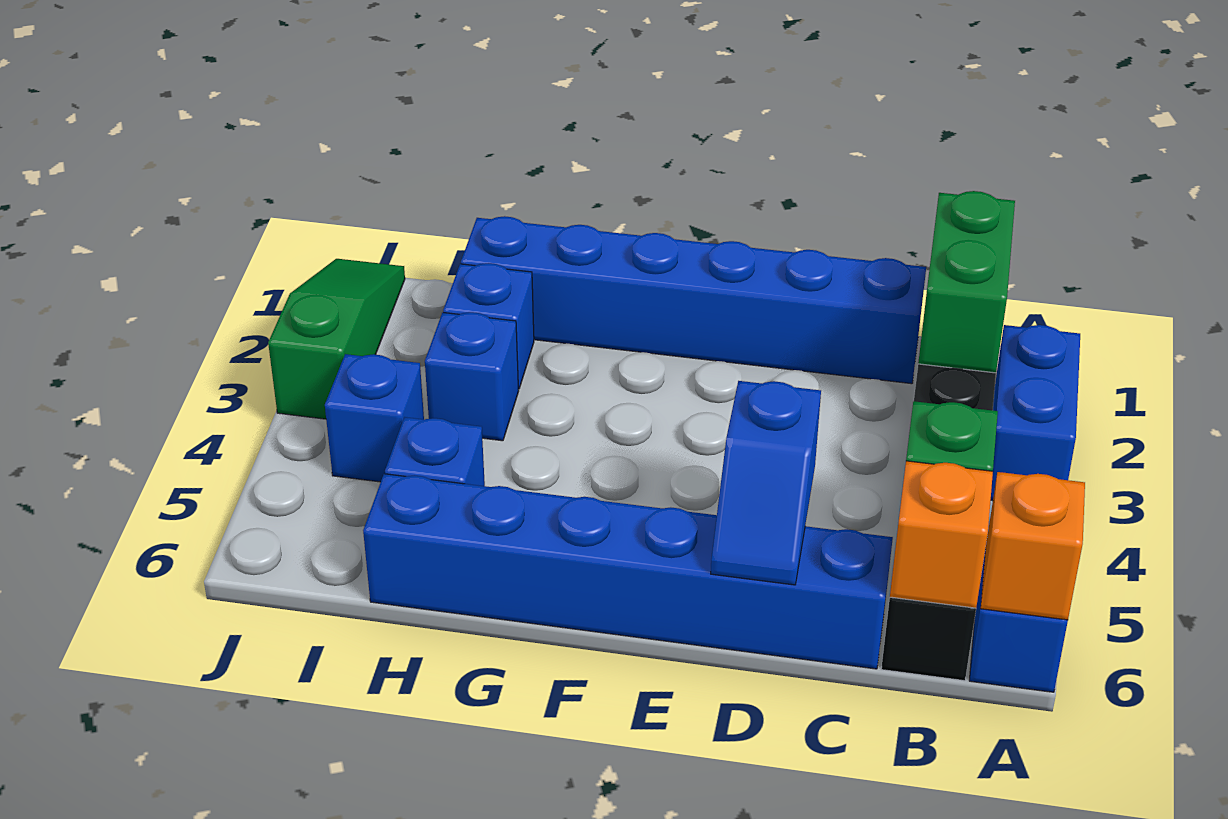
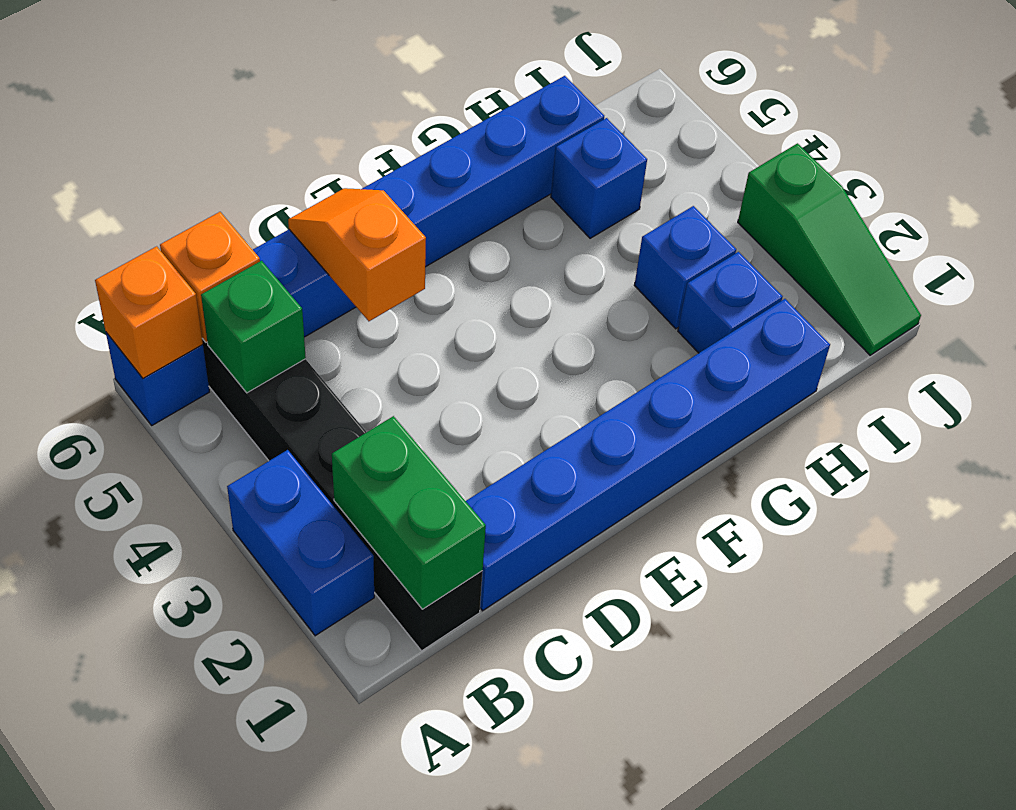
blue 1x2 slope [711,381,821,585] -> orange 1x2 slope [288,188,426,321]
blue 1x1 brick [325,354,424,482] -> none

